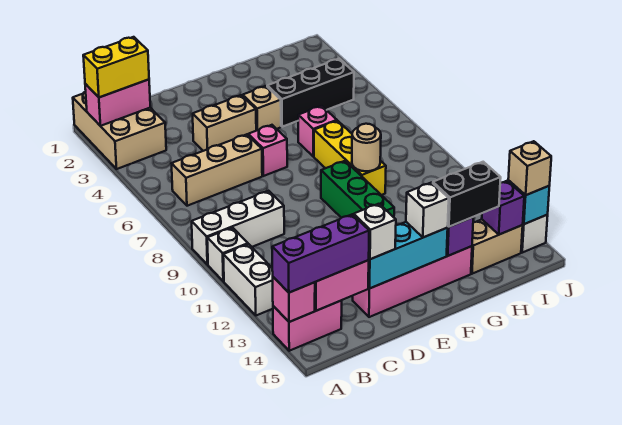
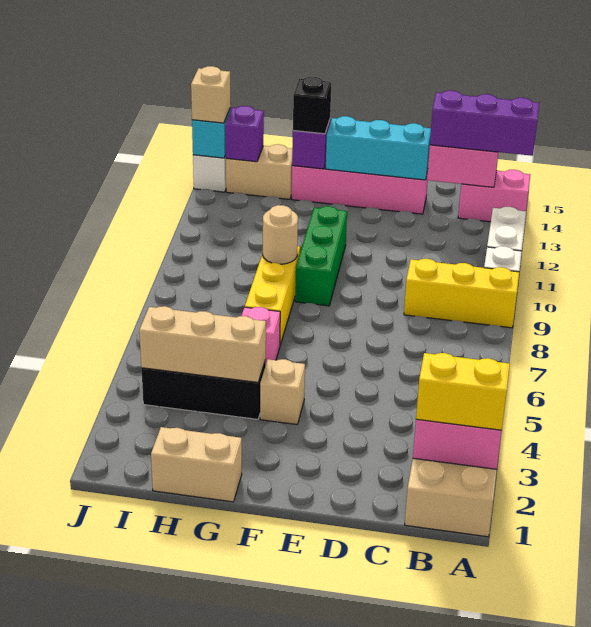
white 1x3 brick [192,191,284,265] -> yellow 1x3 brick [404,259,519,328]
pink 1x1 brick [273,277,315,322] -> none
tan 1x3 brick [171,134,262,206] -> tan 1x3 brick moved to [139,306,266,382]
tan 1x2 brick [193,95,256,151] -> tan 1x2 brick moved to [151,427,242,502]
white 1x1 brick [354,204,396,259] -> none
pink 1x1 brick [248,125,287,176] -> none
white 1x1 brick [406,182,449,237] -> none
black 1x2 brick [433,162,501,227] -> black 1x1 brick [293,77,331,134]

